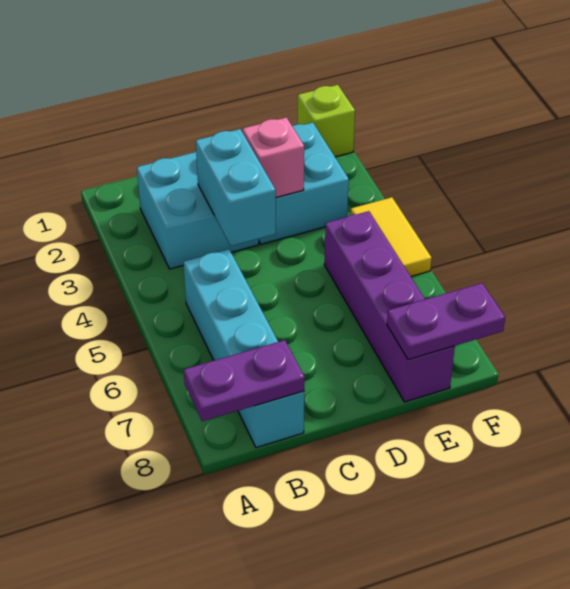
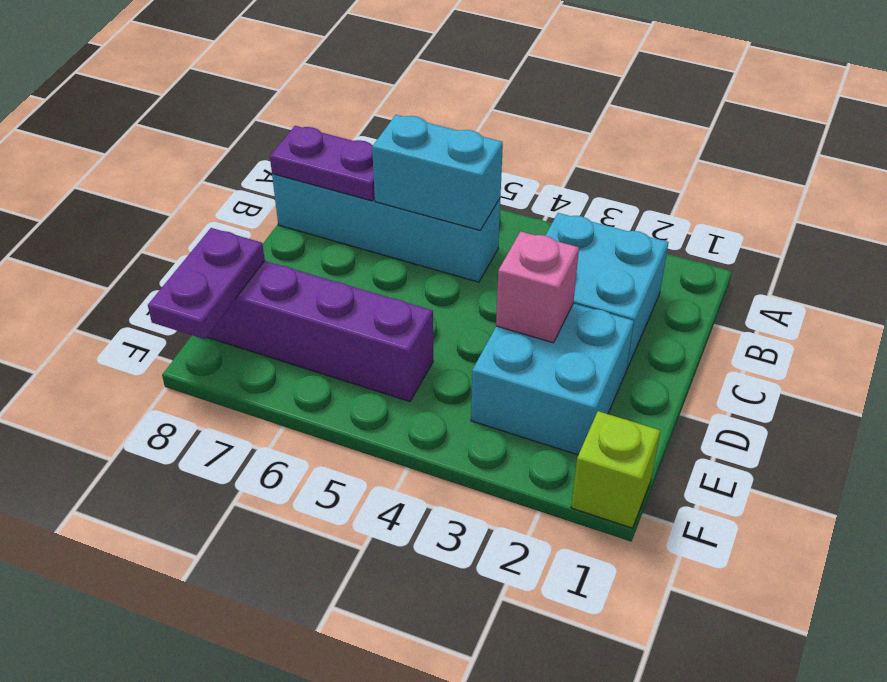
purple 1x2 plate [184,340,305,421] -> purple 1x2 plate turned to [270,126,375,201]
cyan 1x2 brick [196,129,276,246] -> cyan 1x2 brick moved to [372,115,503,230]
yellow 1x2 tile [350,197,432,276] -> none

